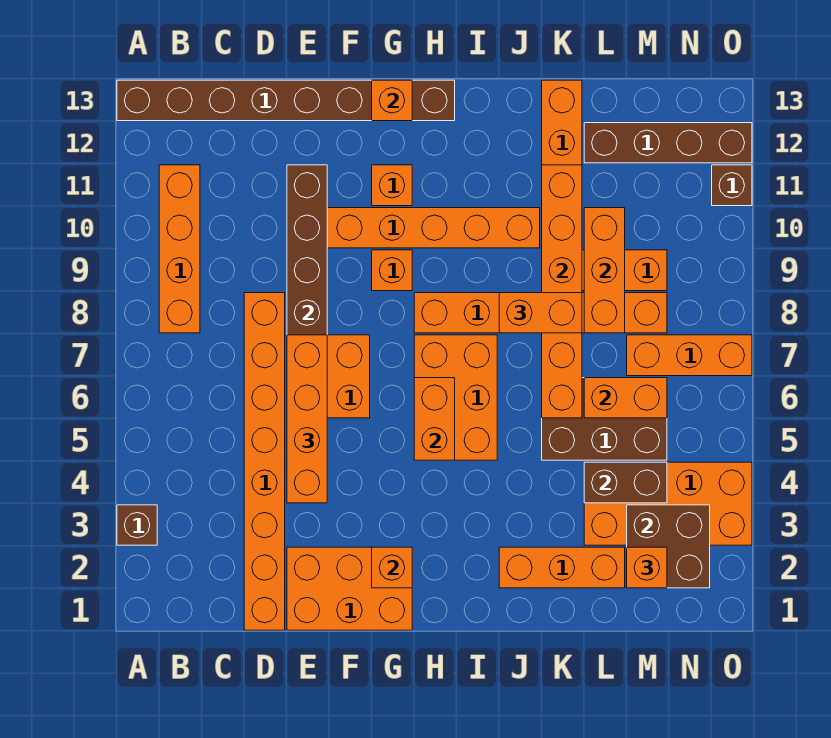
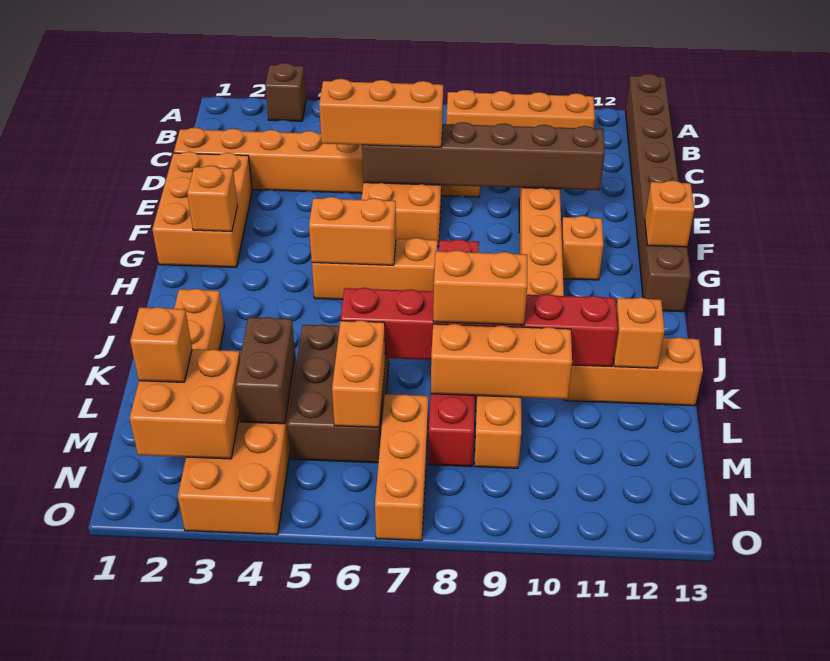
orange 1x4 brick [287,335,327,503] -> orange 1x3 brick [319,79,443,147]
orange 1x1 brick [372,250,412,291] -> orange 1x1 brick moved to [613,298,665,368]
orange 2x3 brick [414,335,497,460] -> orange 1x3 brick [312,238,437,300]
orange 1x6 brick [414,293,667,333] -> red 1x6 brick [428,239,479,467]
orange 1x2 brick [499,293,582,333] -> orange 1x2 brick turned to [433,250,527,325]
orange 1x6 brick [542,165,582,418] -> red 1x6 brick [341,288,618,367]
brown 1x4 brick [584,123,752,163] -> none
brown 2x2 brick [627,505,710,588] -> orange 2x2 brick [129,349,240,459]
brown 1x1 brick [712,165,752,206] -> none

